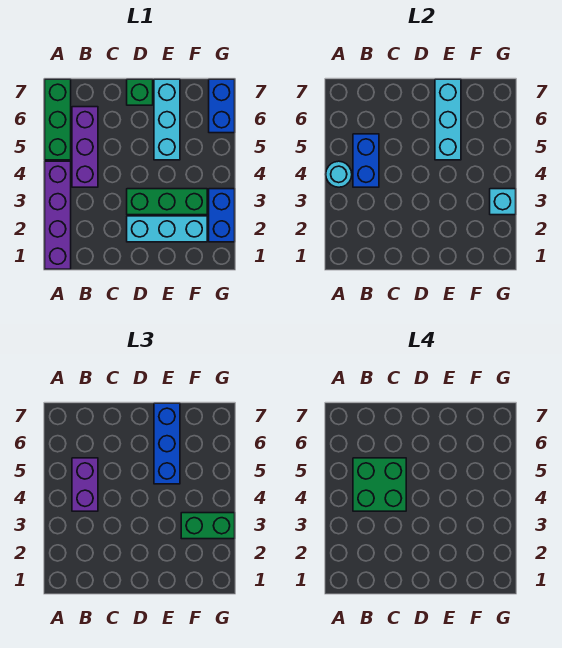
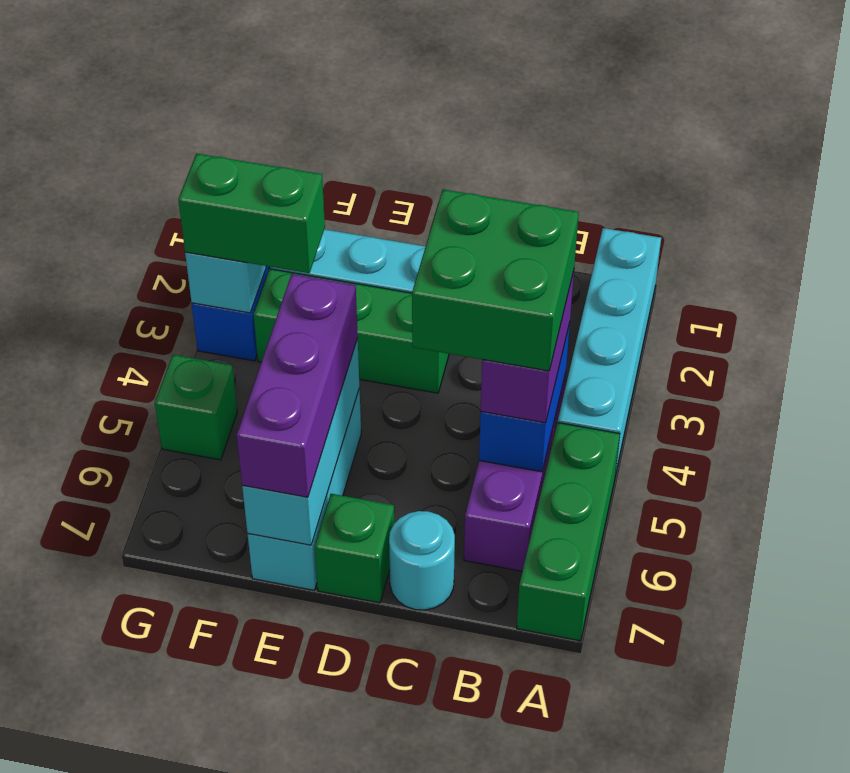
purple 1x4 brick [45,161,71,269] -> cyan 1x4 brick [558,228,661,474]
cyan 1x1 round brick [326,161,352,187] -> cyan 1x1 round brick moved to [389,511,455,610]
blue 1x3 brick [154,403,180,484] -> purple 1x3 brick [237,274,358,497]
none -> green 1x1 brick [155,355,237,460]
blue 1x2 brick [209,79,235,133] -> none

